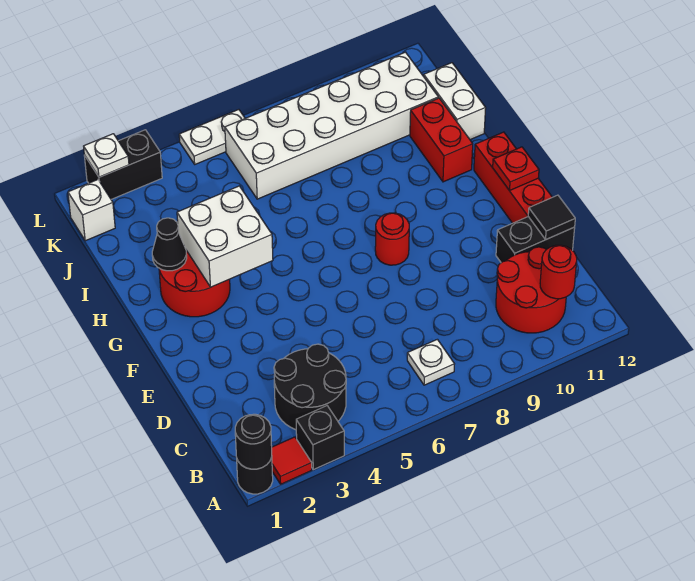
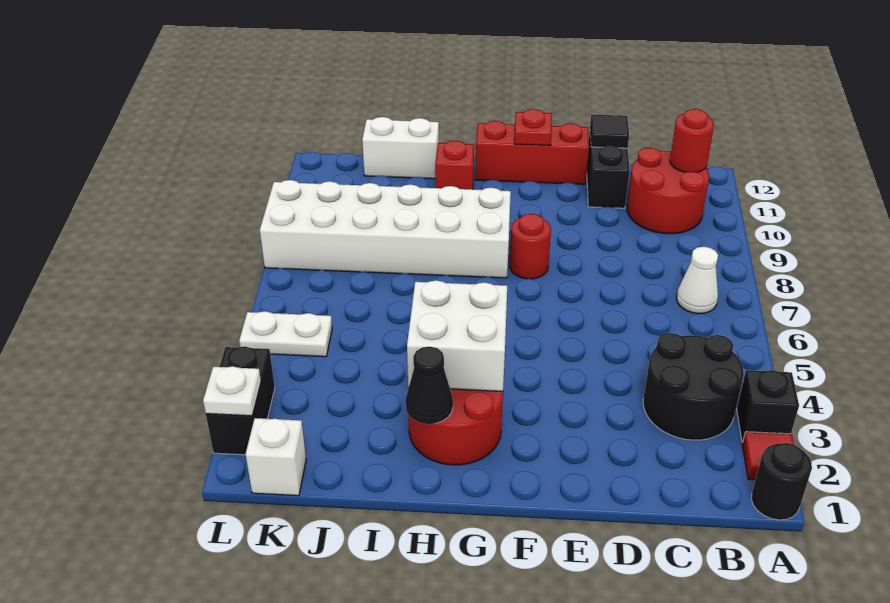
black 1x1 round brick [235,414,272,469] -> none
white 1x1 plate [407,339,454,385] -> white 1x1 cone [677,247,718,314]
red 1x2 brick [410,98,473,182] -> red 1x1 brick [435,141,474,189]
white 2x6 brick [225,52,438,199] -> white 2x6 brick turned to [260,180,511,278]
white 1x2 plate [179,110,245,164] -> white 1x2 plate turned to [239,311,332,357]

